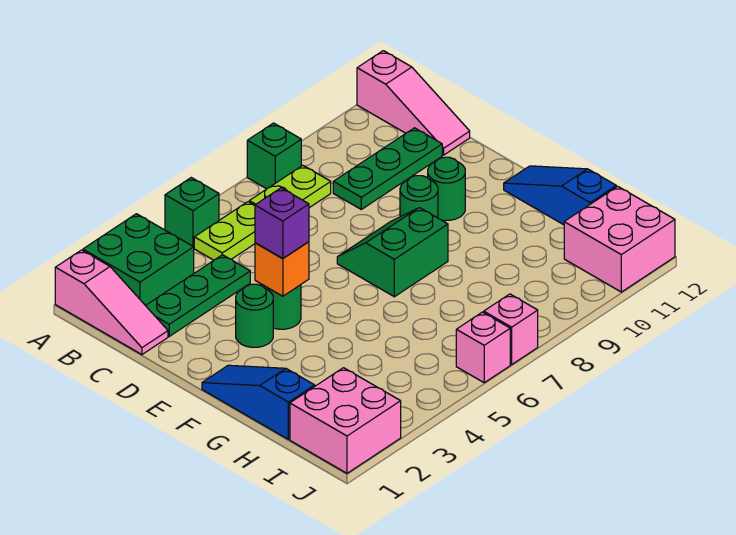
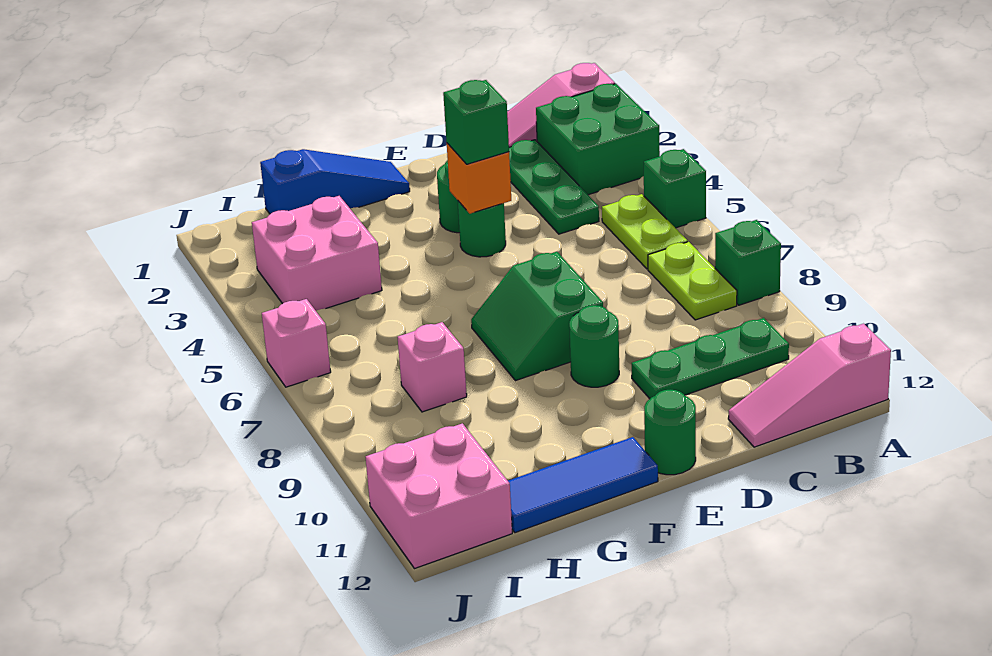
green 1x3 plate [333,128,442,209] -> green 1x3 plate turned to [632,318,789,399]
purple 1x1 brick [255,188,309,259] -> green 1x1 brick [443,80,509,164]
green 2x2 slope [337,208,448,297] -> green 2x2 slope turned to [471,252,603,381]
green 1x1 round brick [428,157,465,221] -> green 1x1 round brick moved to [644,390,696,475]
blue 1x3 slope [504,166,616,225] -> blue 1x3 tile [508,437,658,533]
pink 2x2 brick [290,368,401,473] -> pink 2x2 brick moved to [252,196,382,311]
pink 1x1 brick [484,294,538,364] -> pink 1x1 brick moved to [398,322,467,412]

